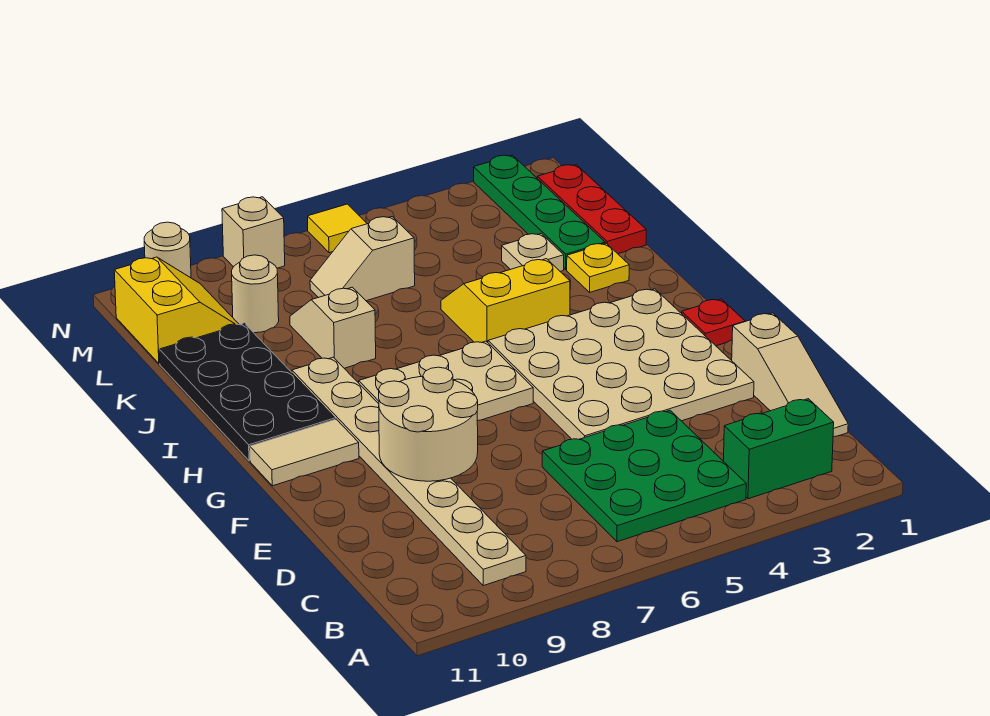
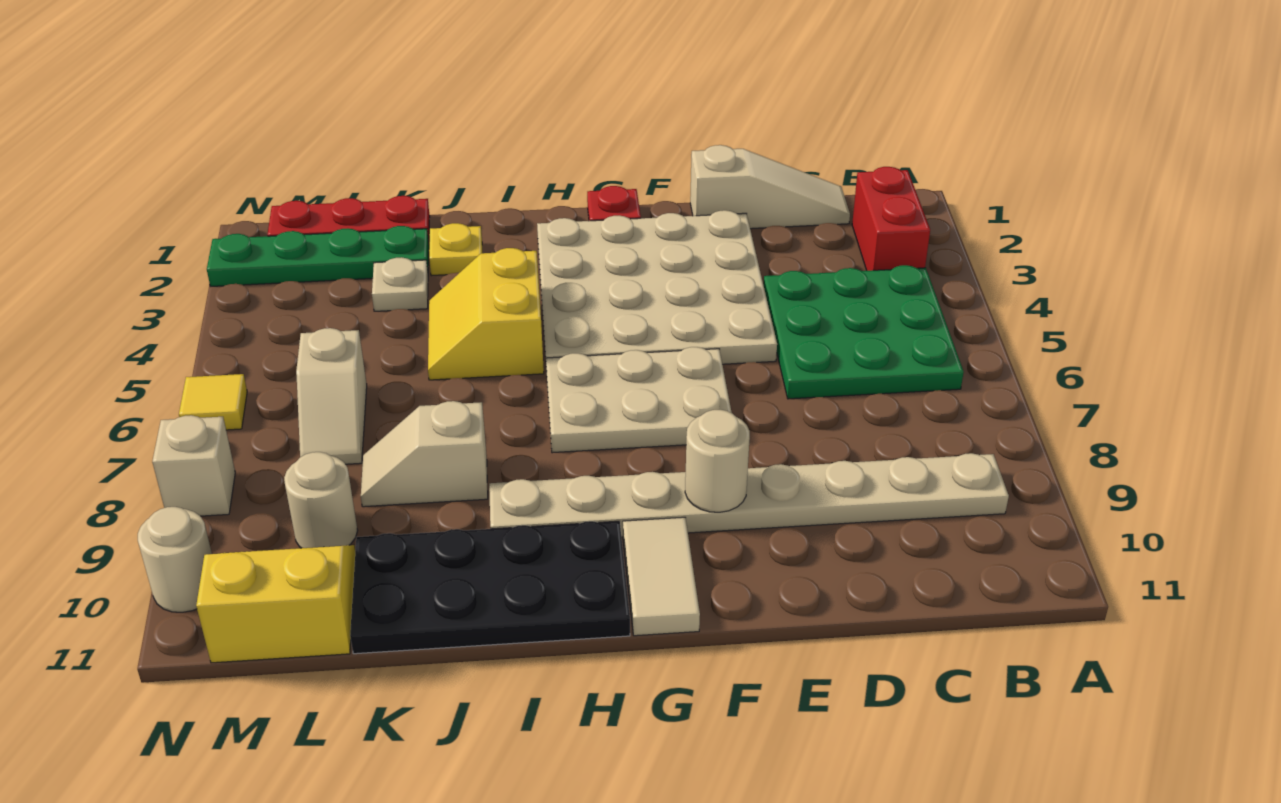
green 1x2 brick [723,399,834,499] -> red 1x2 brick [852,167,930,271]
tan 2x2 round brick [379,367,478,481] -> tan 1x1 round brick [685,410,750,512]
tan 2x3 plate [359,341,533,421] -> tan 2x3 plate turned to [546,347,732,453]

